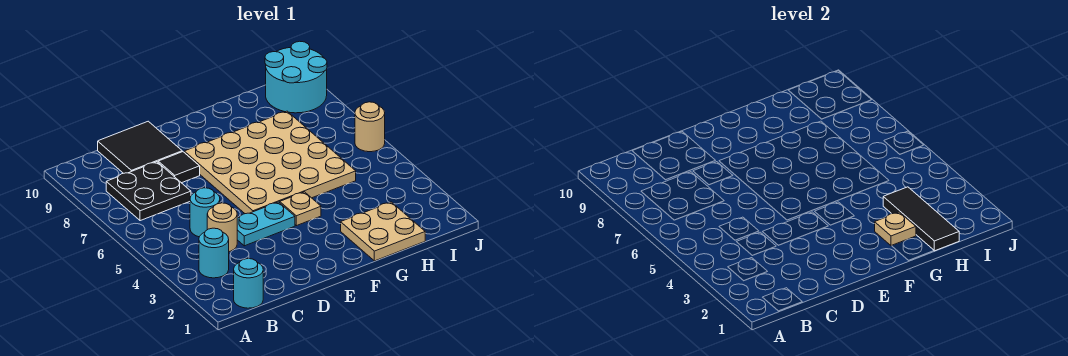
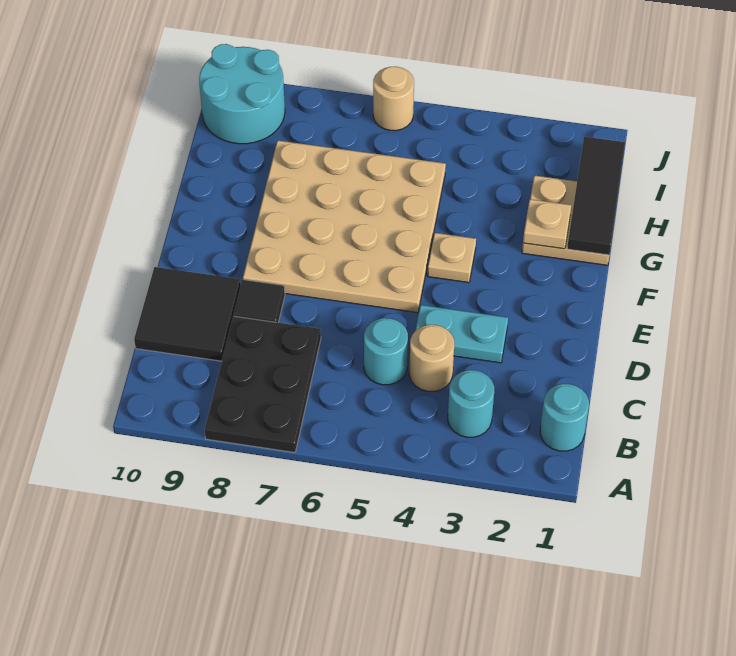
black 2x2 plate [106,162,191,221] -> black 2x3 plate [205,316,321,453]
cyan 1x2 plate [237,202,295,246] -> cyan 1x2 plate turned to [415,305,508,363]
black 1x3 tile [883,187,959,251] -> black 1x3 tile turned to [567,137,625,255]

